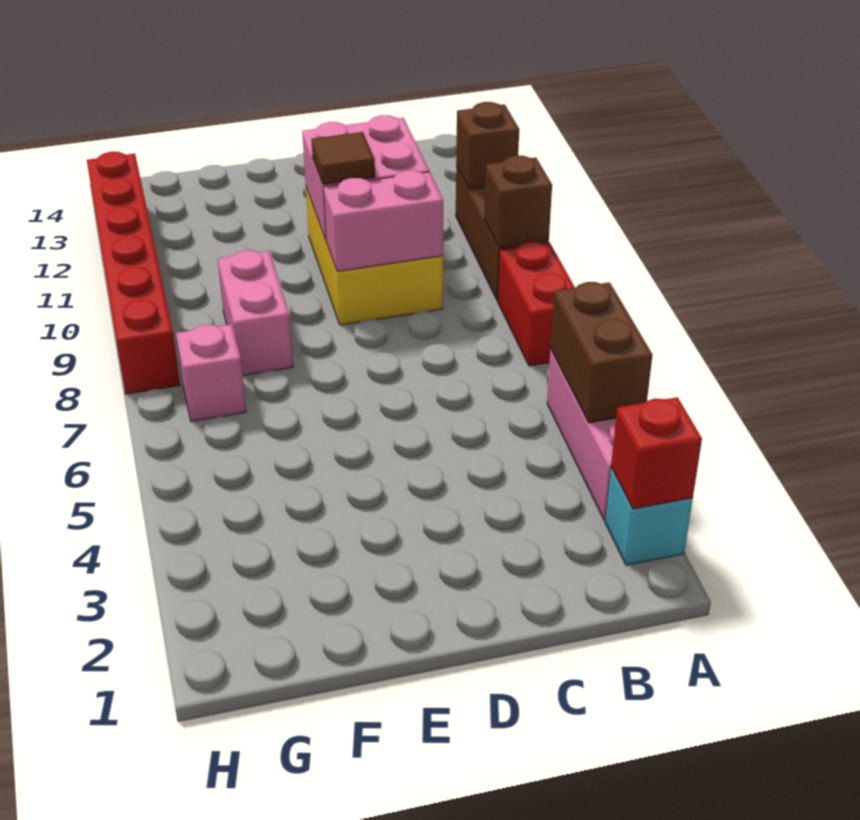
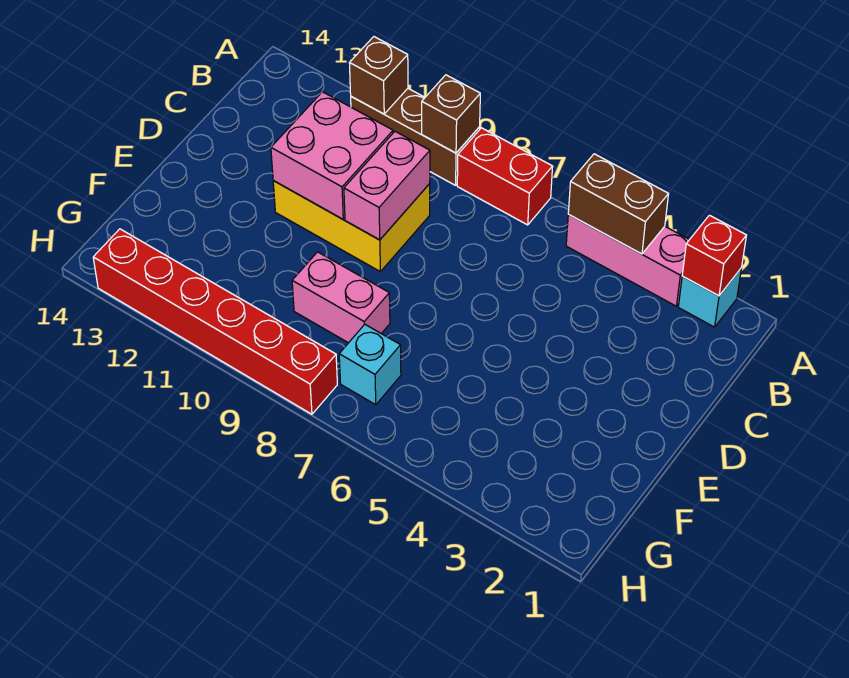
brown 1x1 tile [311,132,375,184] -> none
pink 1x1 brick [176,324,246,421] -> cyan 1x1 brick [339,325,401,405]

